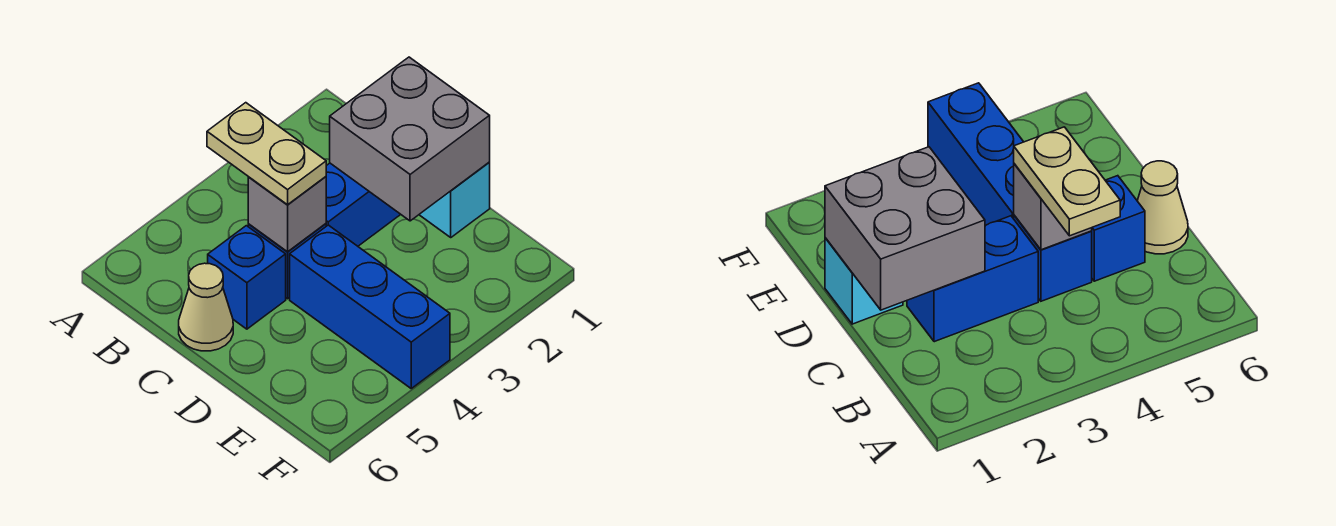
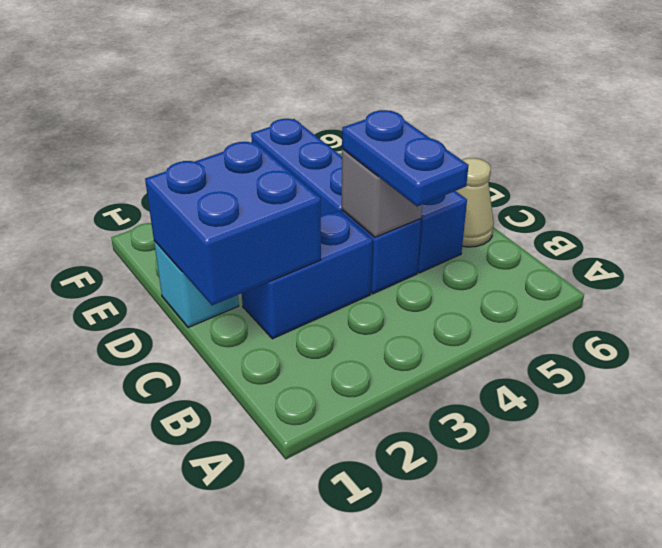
tan 1x2 plate [207,103,326,205] -> blue 1x2 plate [342,110,469,206]
grey 2x2 brick [330,57,490,221] -> blue 2x2 brick [145,141,321,305]

